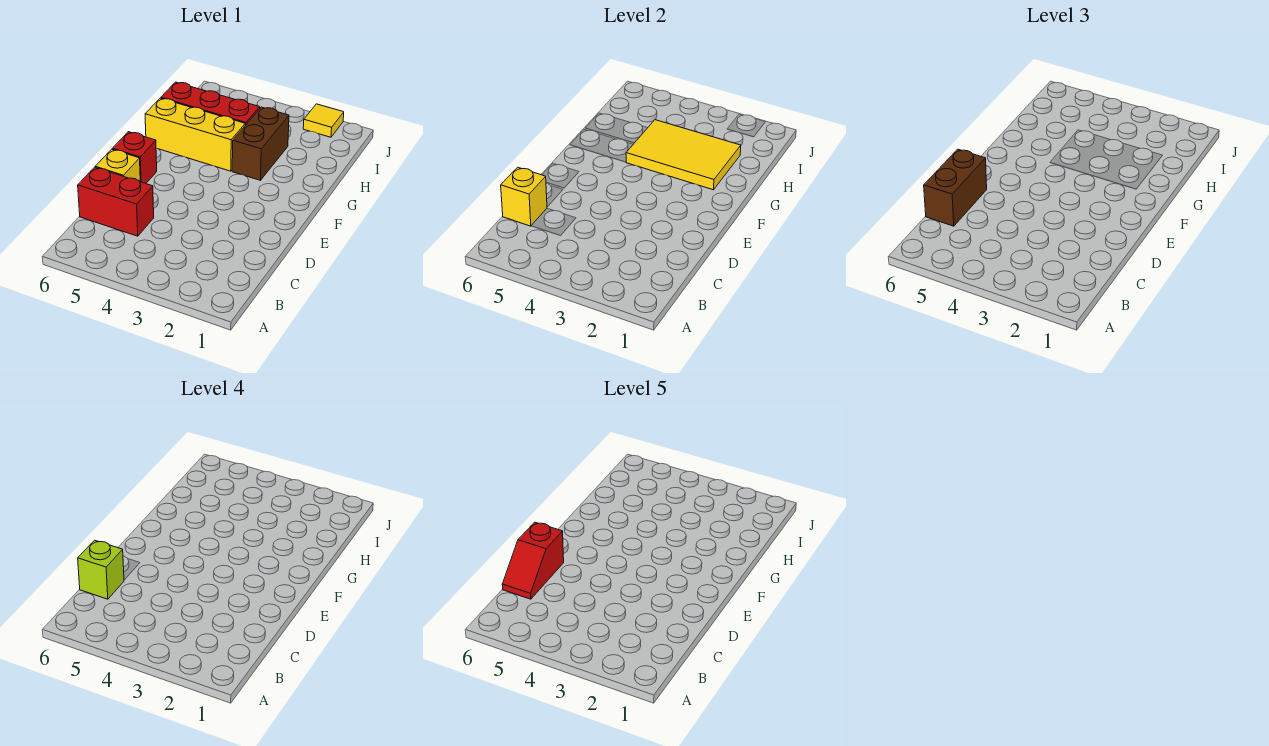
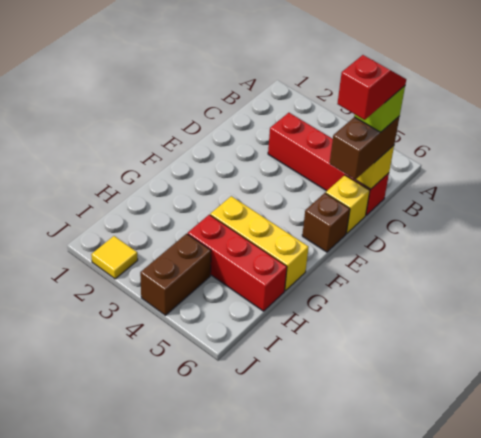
red 1x2 brick [78,167,154,236] -> red 1x4 brick [268,113,389,215]
red 1x1 brick [112,132,157,184] -> brown 1x1 brick [302,193,350,252]
yellow 2x3 tile [626,120,741,190] -> none
brown 1x2 brick [232,107,289,180] -> brown 1x2 brick moved to [140,234,211,315]

